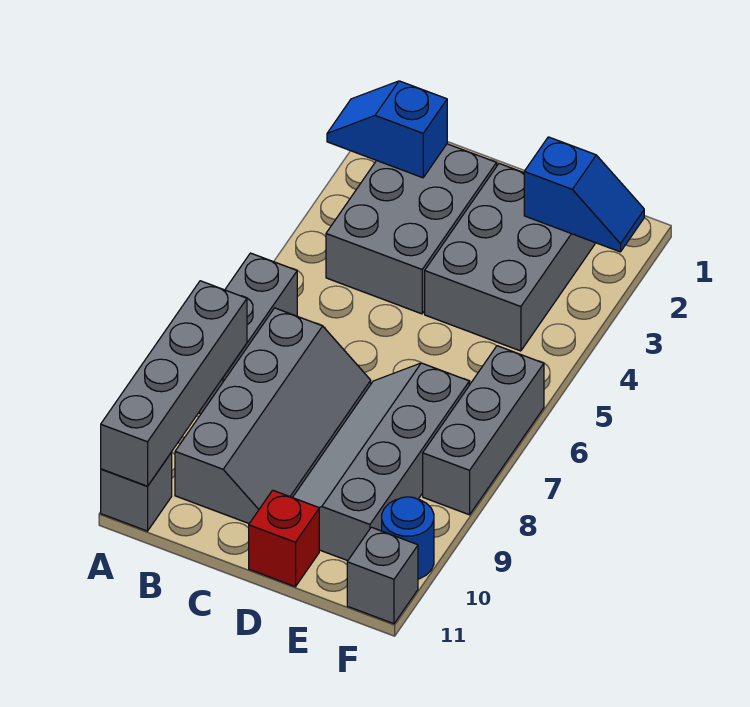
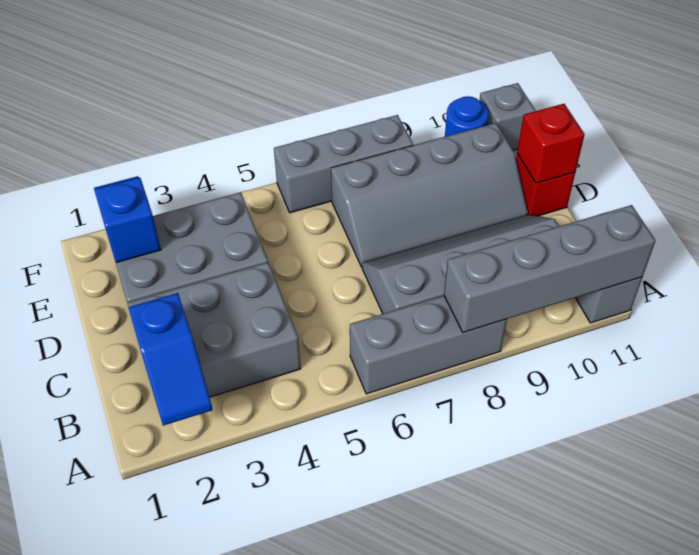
none -> red 1x1 brick [517,104,585,183]

